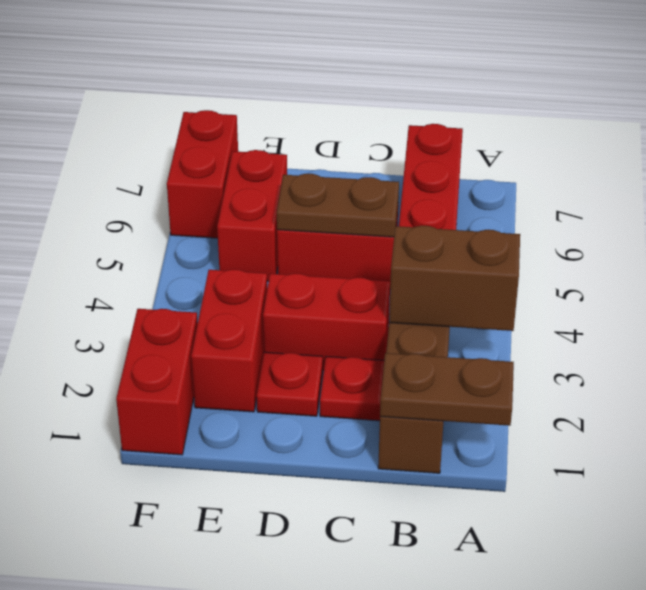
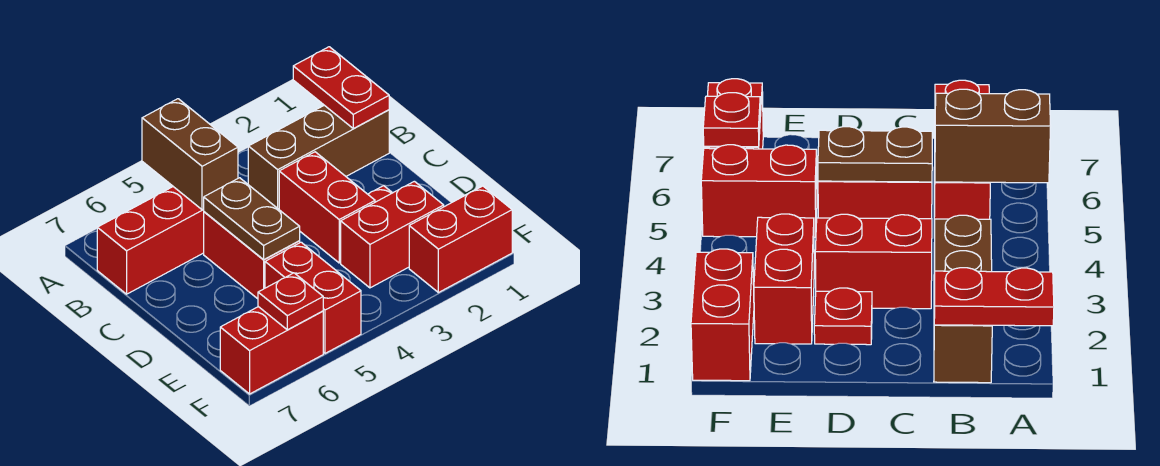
brown 1x2 plate [380,353,514,426] -> red 1x2 plate [293,47,389,128]
brown 1x2 brick [389,226,520,331] -> brown 1x2 brick moved to [142,99,238,210]
red 1x1 plate [320,357,384,421] -> red 1x1 plate moved to [258,273,323,330]
red 1x2 brick [217,150,287,281] -> red 1x2 brick turned to [265,242,361,353]

